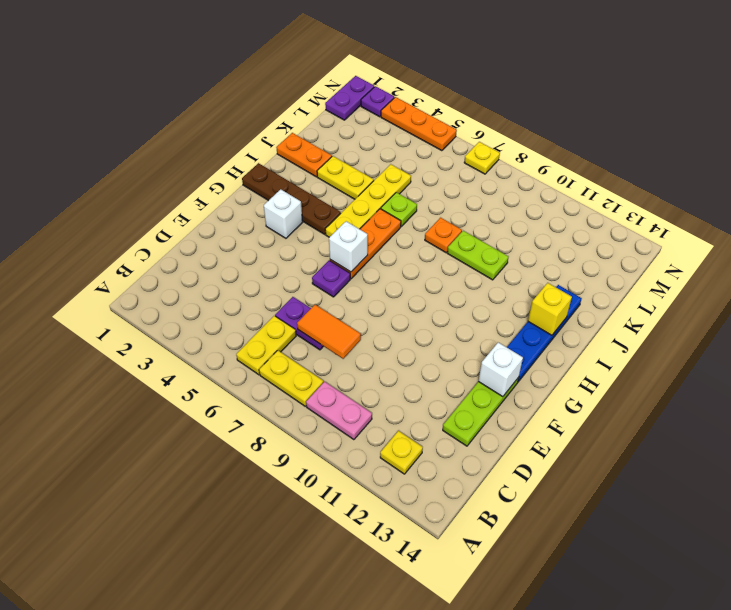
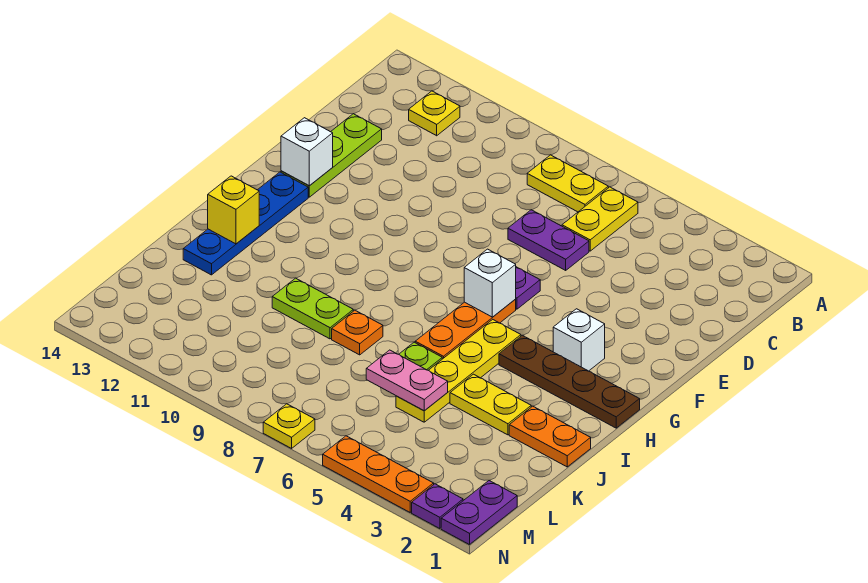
pink 1x2 plate [306,382,372,440] -> pink 1x2 plate moved to [366,350,448,411]
orange 1x2 tile [297,305,361,359] -> none

